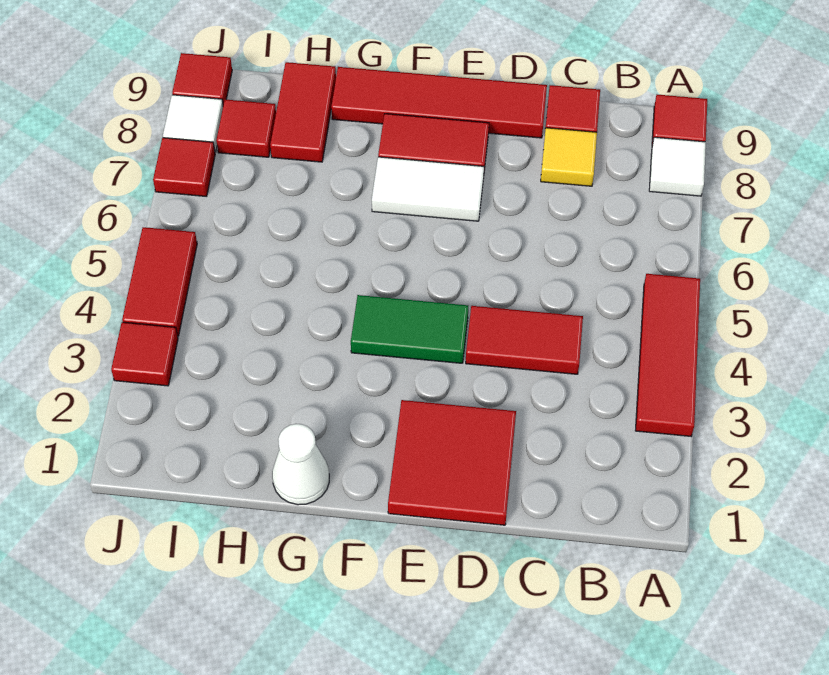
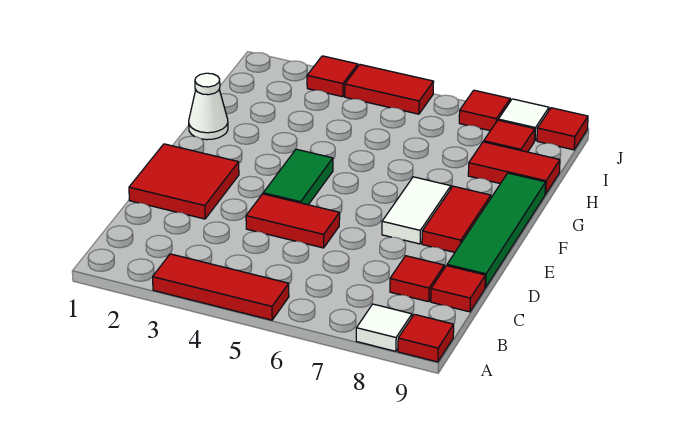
red 1x2 tile [466,306,583,374] -> red 1x2 tile turned to [246,194,340,248]
yellow 1x1 tile [541,128,597,186] -> red 1x1 tile [390,256,444,302]
red 1x4 tile [331,67,547,138] -> green 1x4 tile [447,173,546,287]

